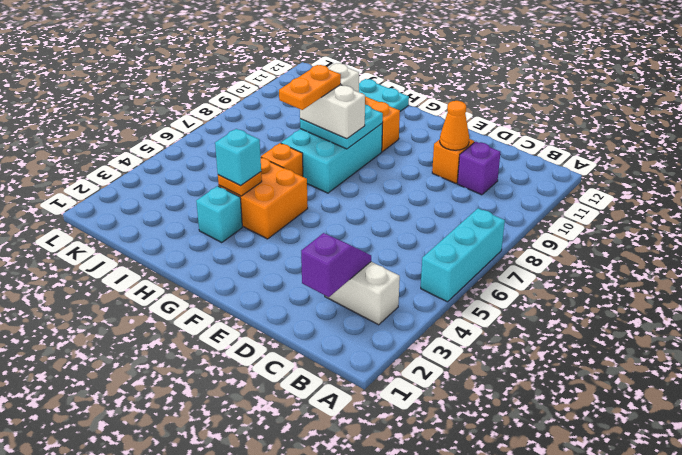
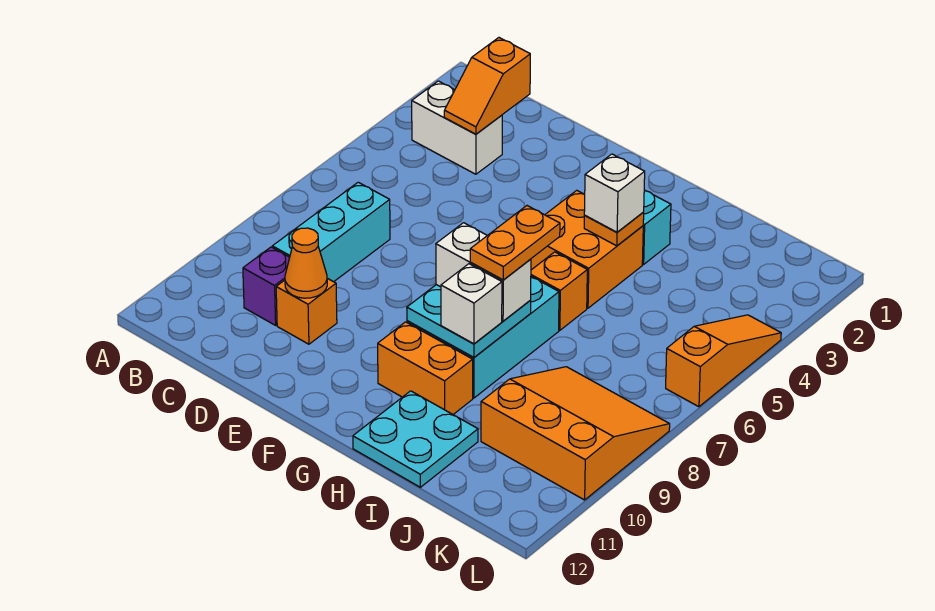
cyan 1x3 brick [421,208,505,302] -> cyan 1x3 brick moved to [272,182,390,282]
purple 1x2 slope [301,233,371,297] -> orange 1x2 slope [444,38,530,134]
cyan 1x1 brick [215,129,261,186] -> white 1x1 brick [584,154,645,232]
none -> orange 3x3 slope [481,367,670,500]
none -> orange 1x3 slope [666,315,781,407]

